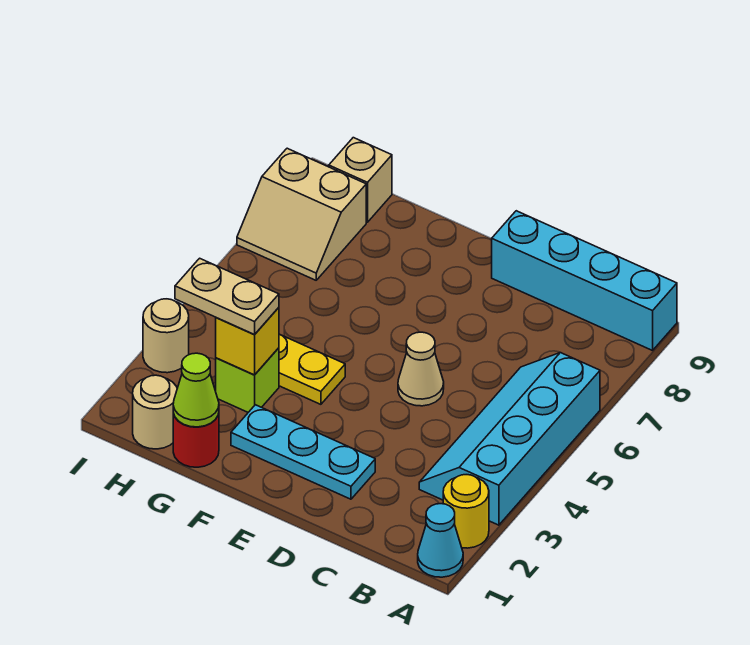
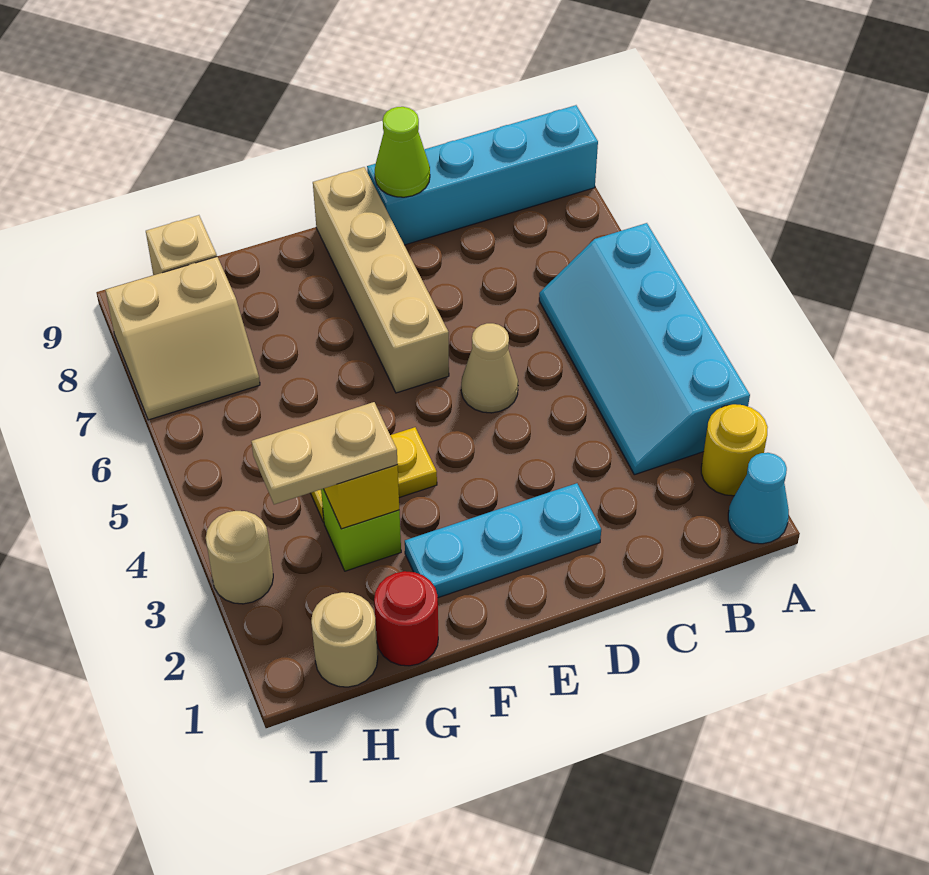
none -> tan 1x4 brick [313,167,449,393]
lime 1x1 cone [173,353,219,427] -> lime 1x1 cone moved to [375,107,430,197]

